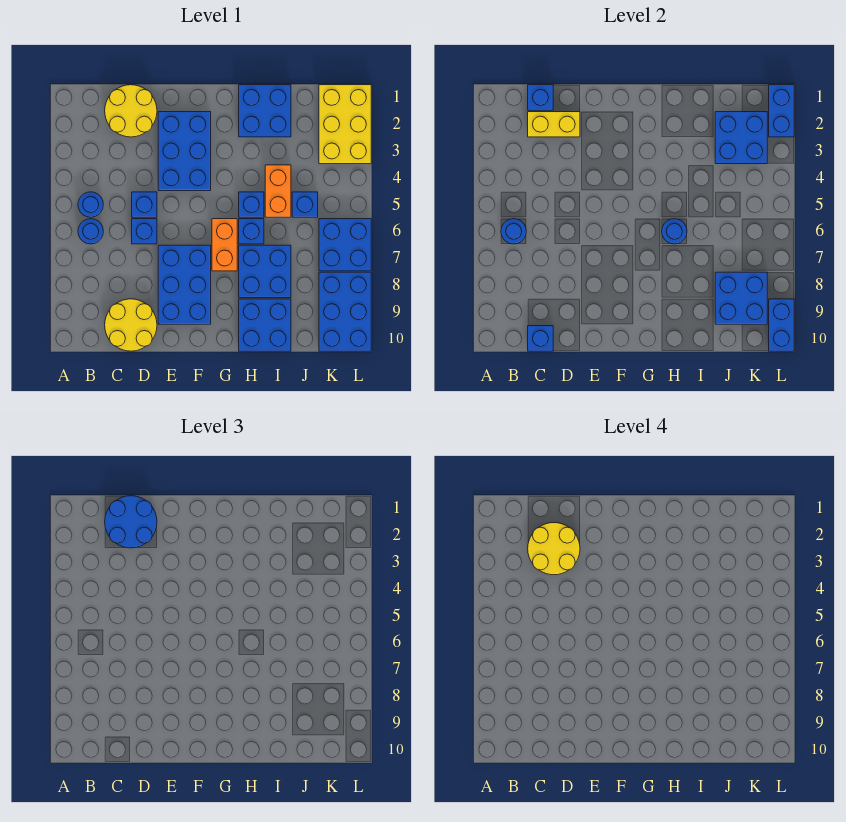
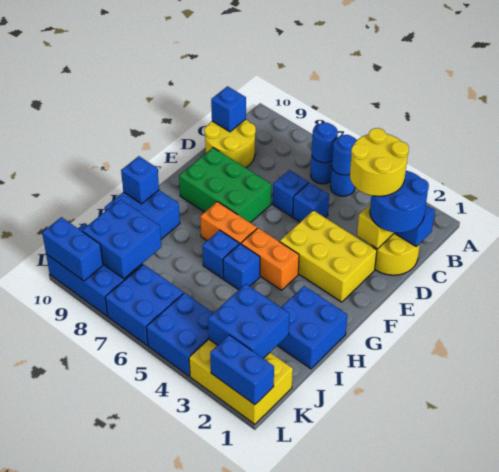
blue 2x3 brick [158,112,211,191] -> yellow 2x3 brick [280,210,377,302]
blue 2x3 brick [158,245,211,324] -> green 2x3 brick [179,148,271,223]
blue 1x1 round brick [662,219,687,244] -> blue 1x1 round brick moved to [332,135,357,175]
blue 2x2 brick [239,245,291,298] -> blue 2x2 brick moved to [146,293,213,376]
orange 1x2 brick [265,165,291,217] -> orange 1x2 brick moved to [241,228,299,290]
blue 1x1 brick [292,192,318,217] -> blue 1x1 brick moved to [121,156,159,204]

